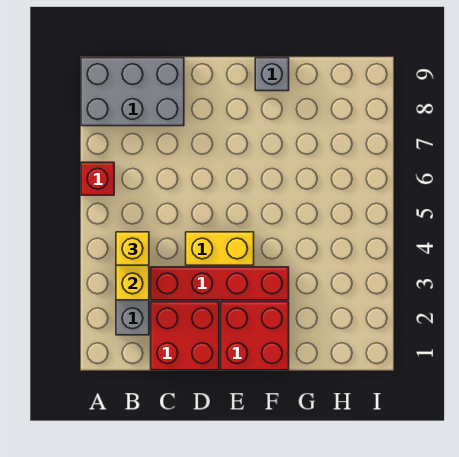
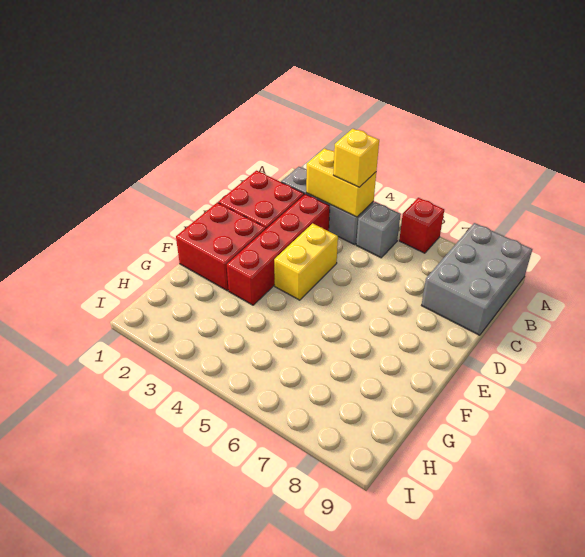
grey 1x1 brick [255,58,289,91] -> grey 1x1 brick moved to [356,202,401,258]

